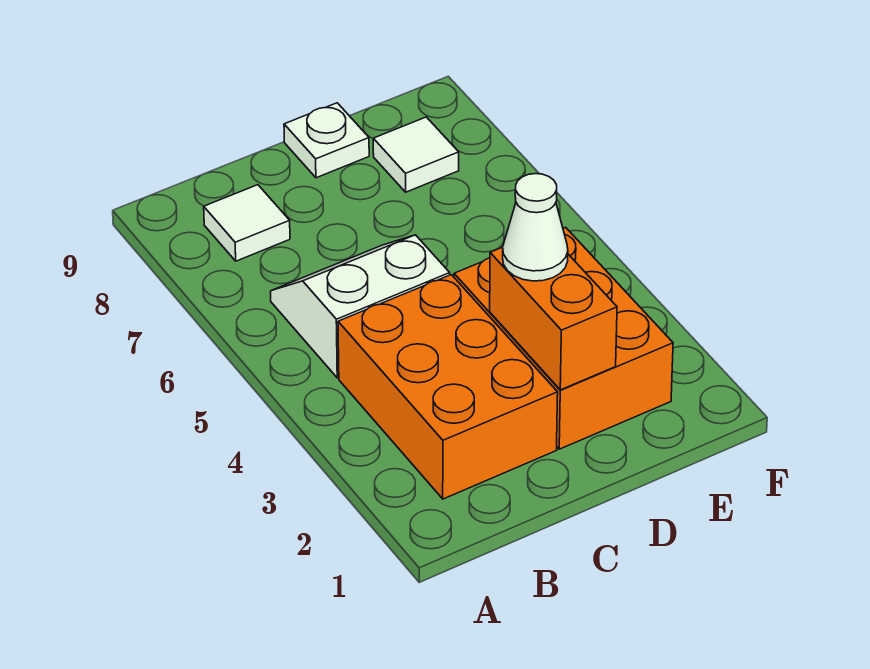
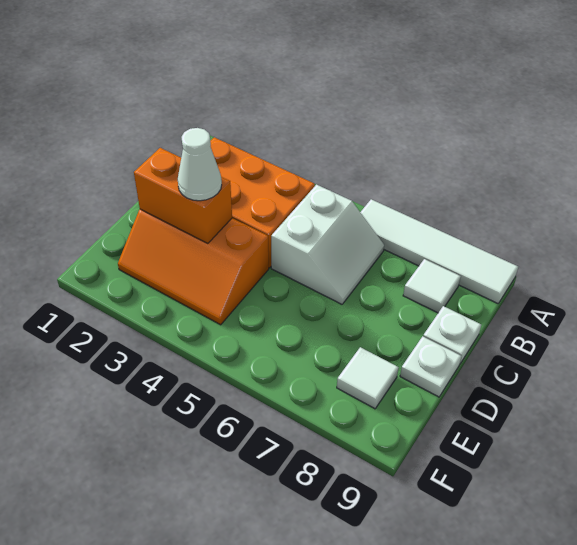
none -> white 1x4 tile [360,199,518,303]
none -> white 1x1 plate [423,306,481,363]
orange 2x3 brick [454,227,673,449] -> orange 2x3 slope [118,209,269,325]

